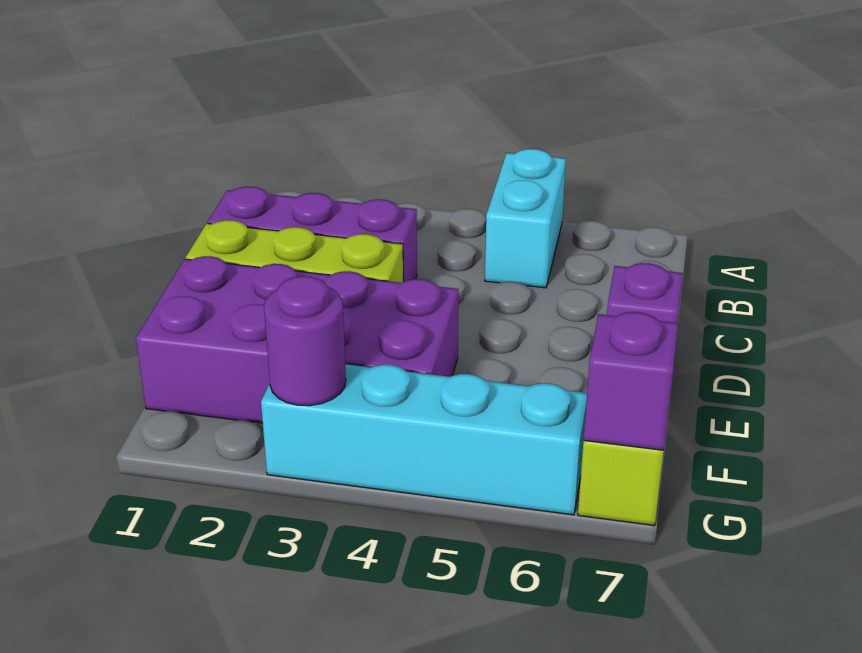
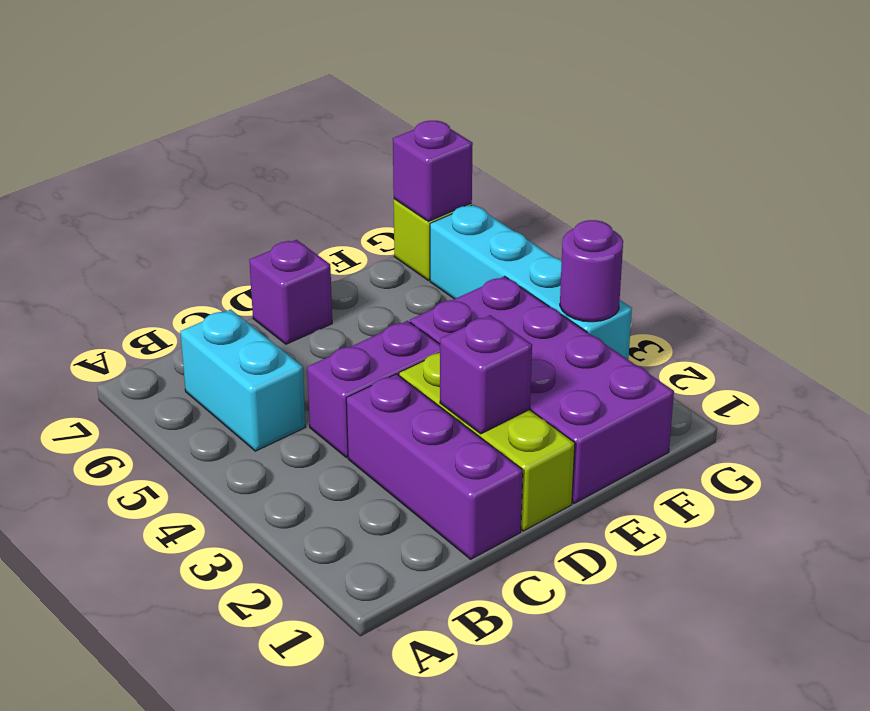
cyan 1x2 brick [485,149,566,288] -> cyan 1x2 brick turned to [180,309,305,451]
none -> purple 1x2 brick [307,321,440,457]
none -> purple 1x1 brick [440,315,532,434]

